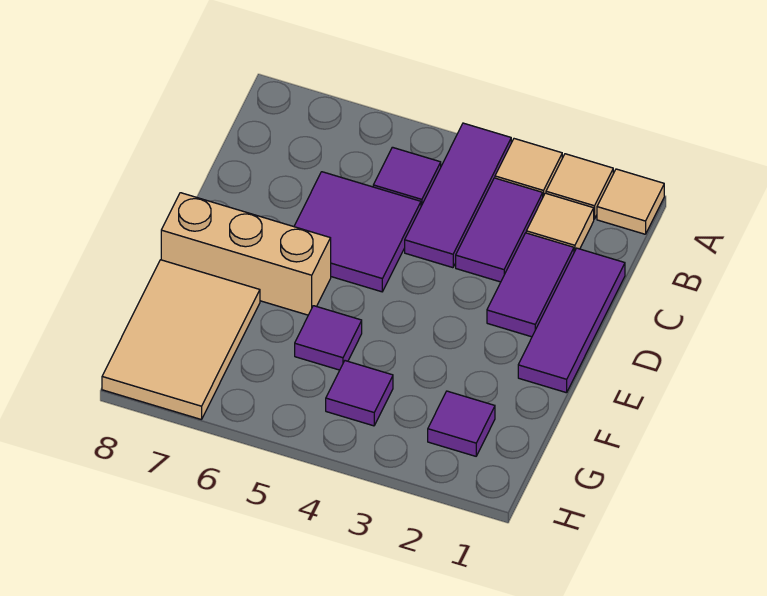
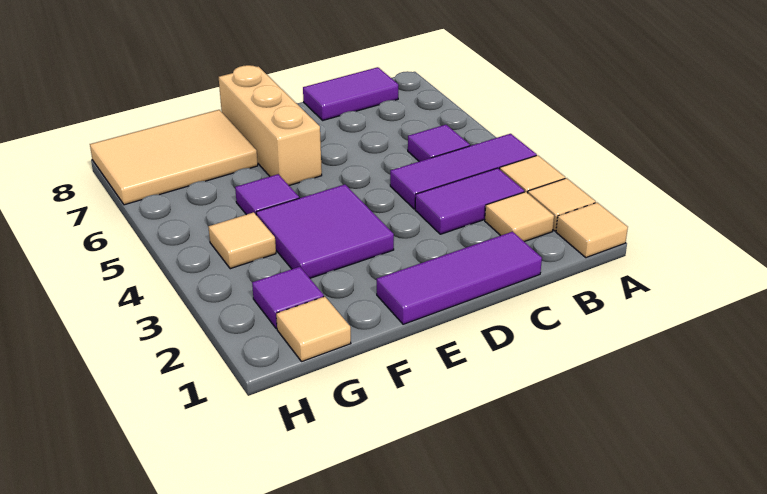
purple 1x2 tile [487,233,574,337] -> purple 1x2 tile moved to [303,67,398,120]
purple 2x2 tile [294,172,421,292] -> purple 2x2 tile moved to [256,184,394,278]
none -> tan 1x1 tile [276,296,351,362]
purple 1x1 tile [326,361,393,426] -> tan 1x1 tile [208,212,276,269]

